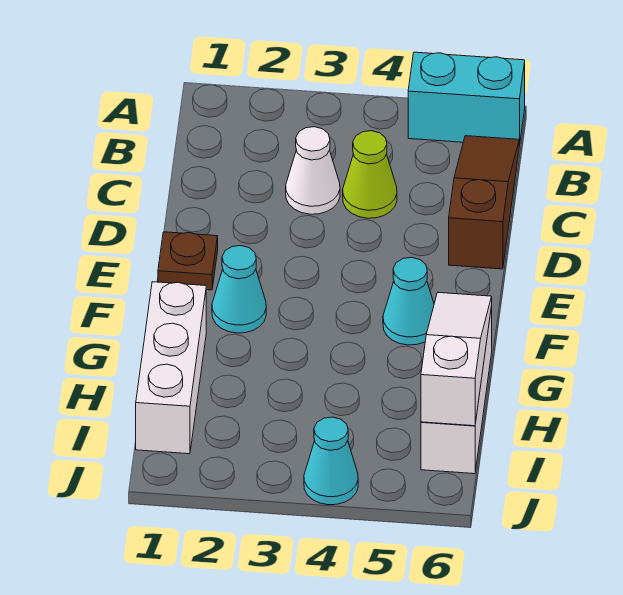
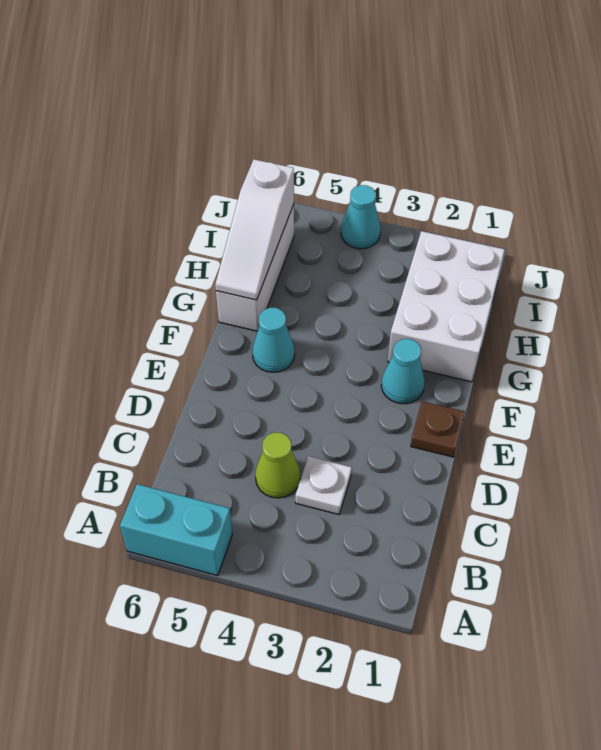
brown 1x3 slope [449,136,519,269] -> none
white 1x1 cone [286,127,340,214] -> white 1x1 plate [295,456,352,514]
white 1x3 brick [136,282,206,454] -> white 2x3 brick [388,231,505,382]

